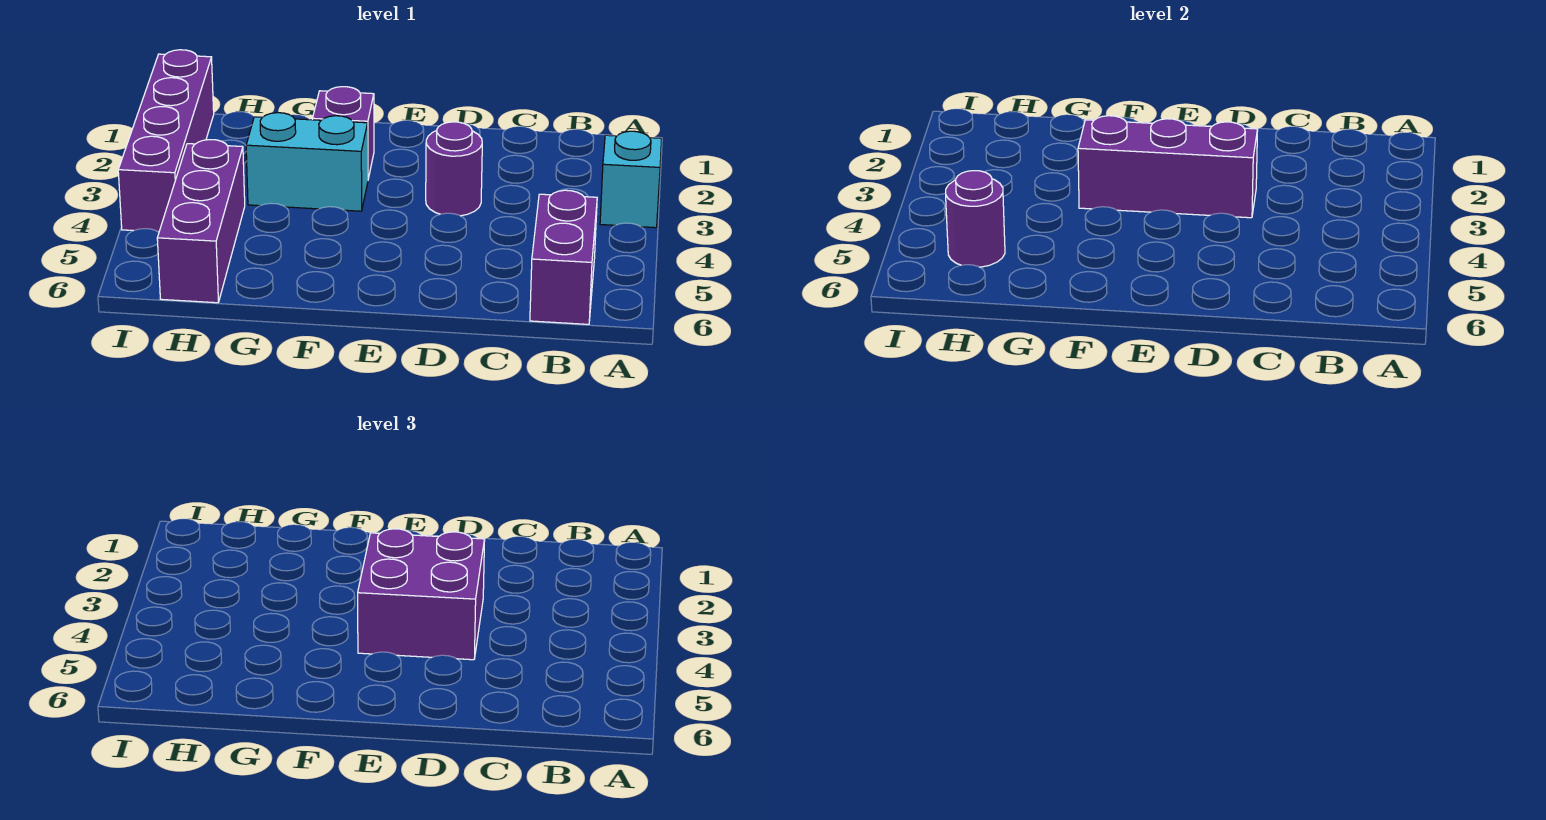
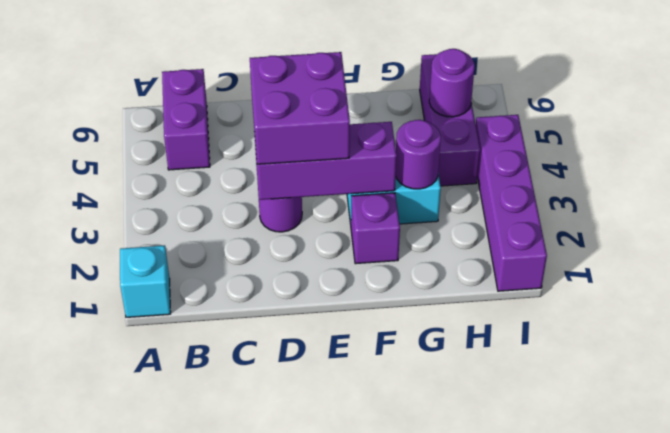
cyan 1x1 brick [600,131,662,228] -> cyan 1x1 brick moved to [120,245,171,317]
none -> purple 1x1 round brick [396,120,441,189]

